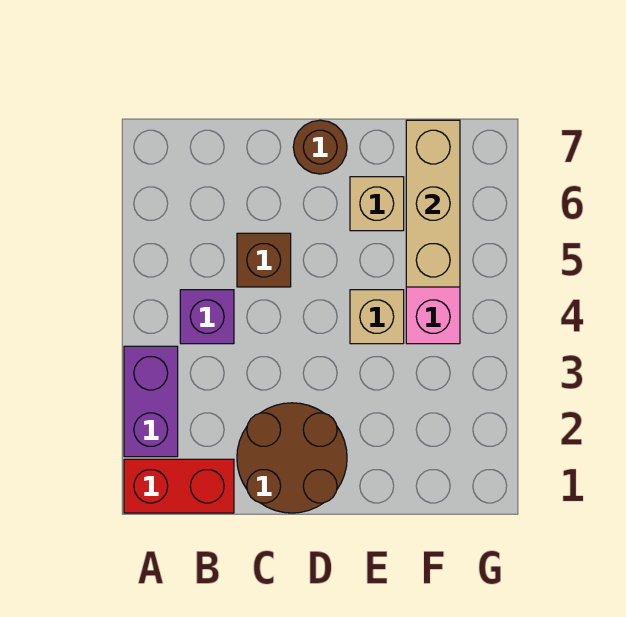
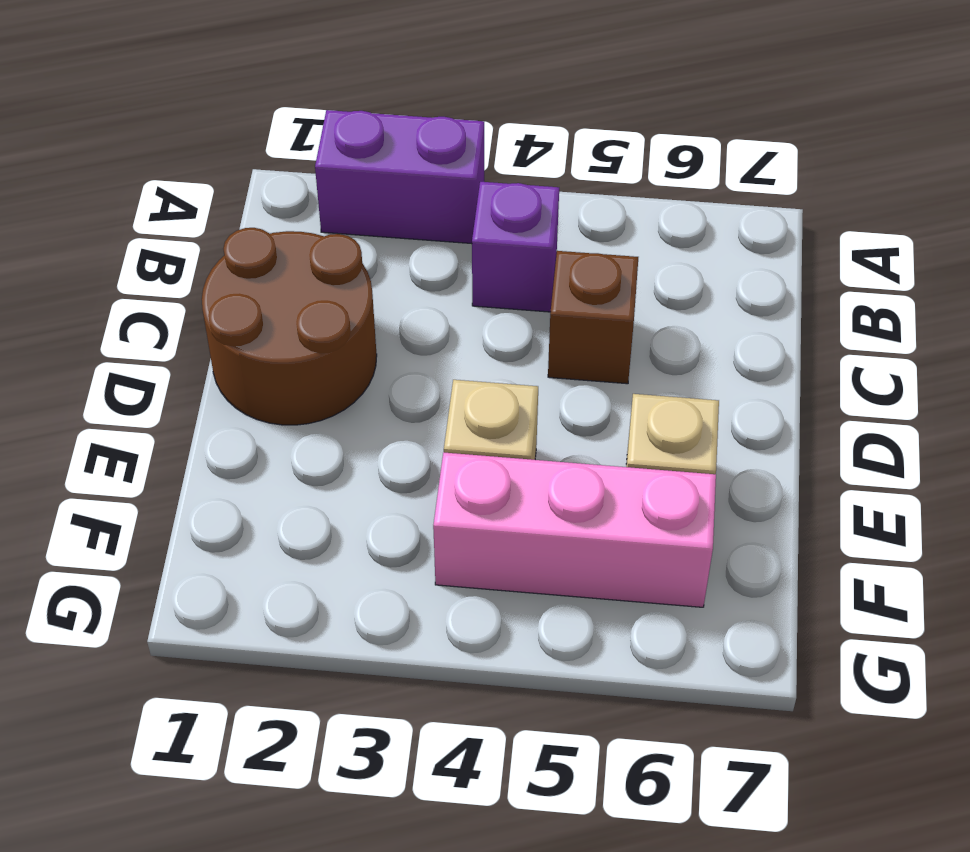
red 1x2 brick [124,459,234,513] -> none
brown 1x1 round brick [293,120,347,174] -> none
tan 1x3 brick [406,120,460,287] -> none

